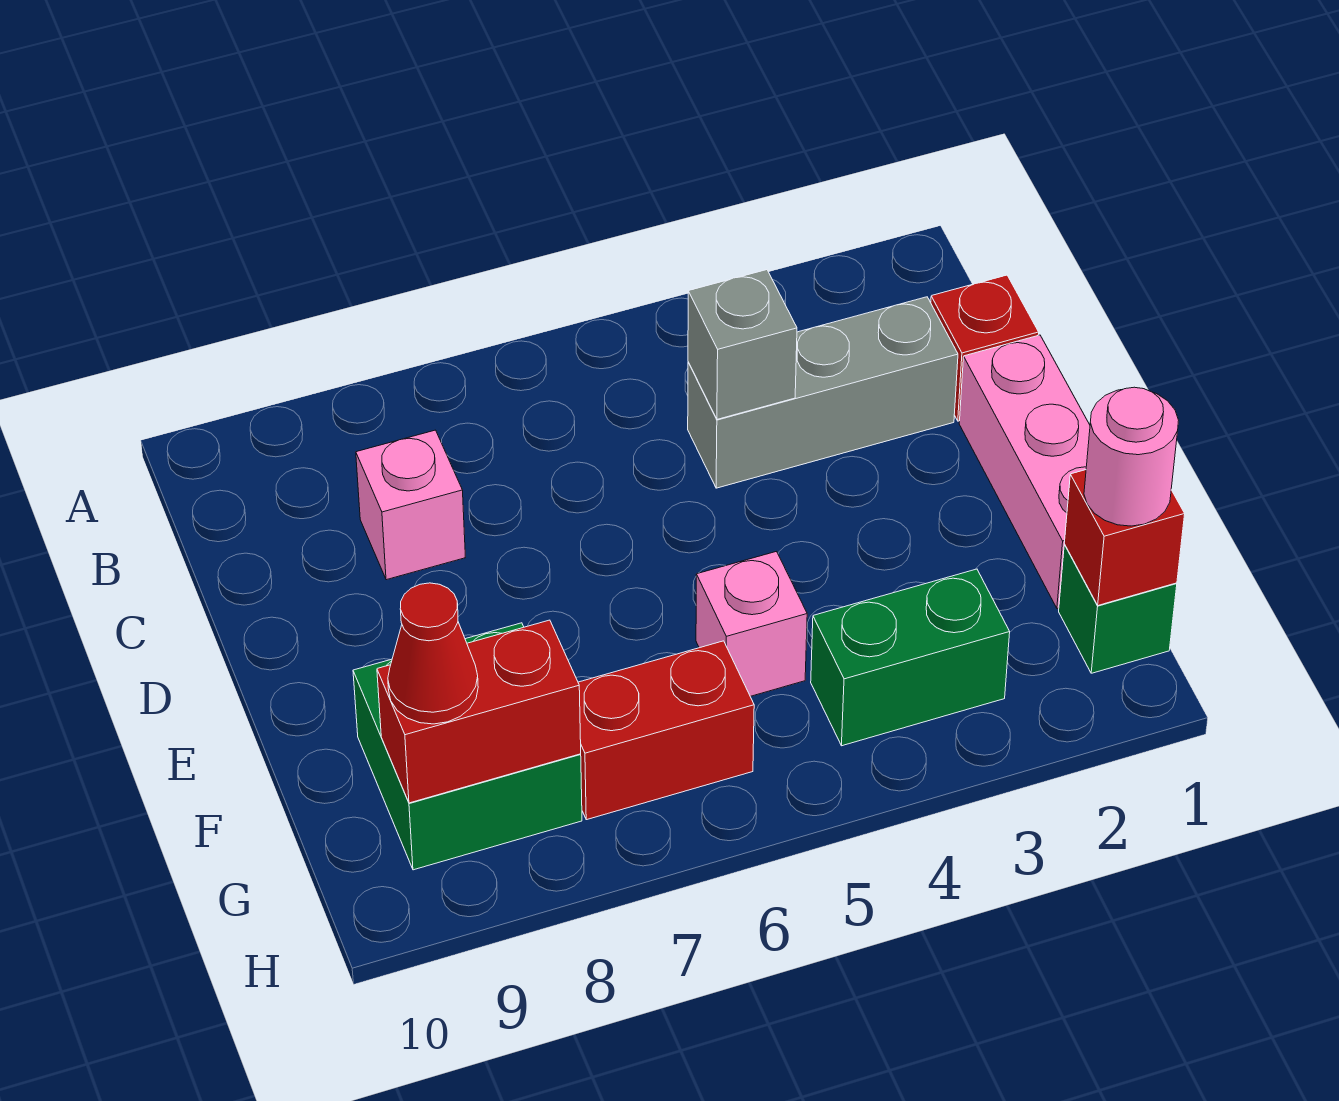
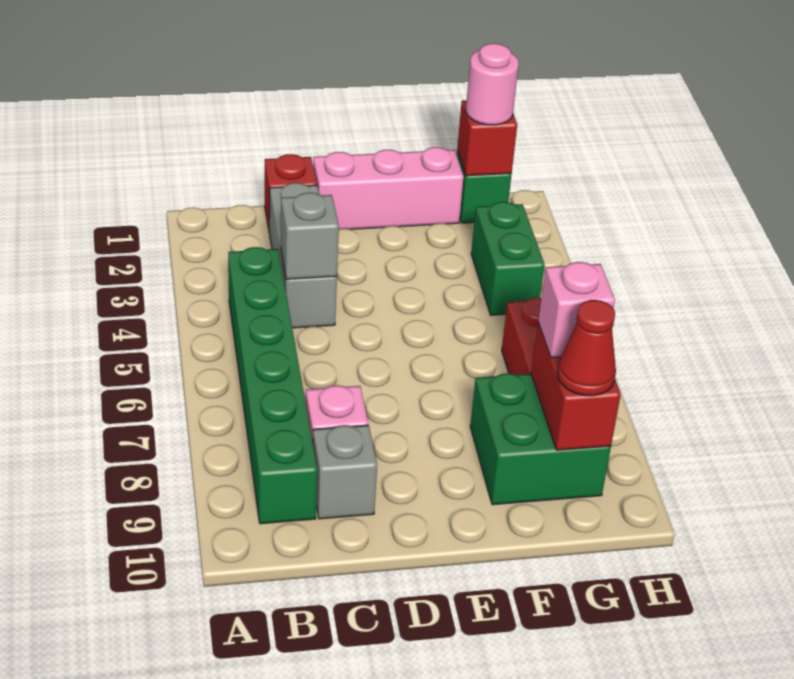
none -> green 1x6 brick [228,247,317,524]
none -> grey 1x1 brick [313,425,377,519]
pink 1x1 brick [696,552,807,696] -> pink 1x1 brick moved to [538,262,615,358]

